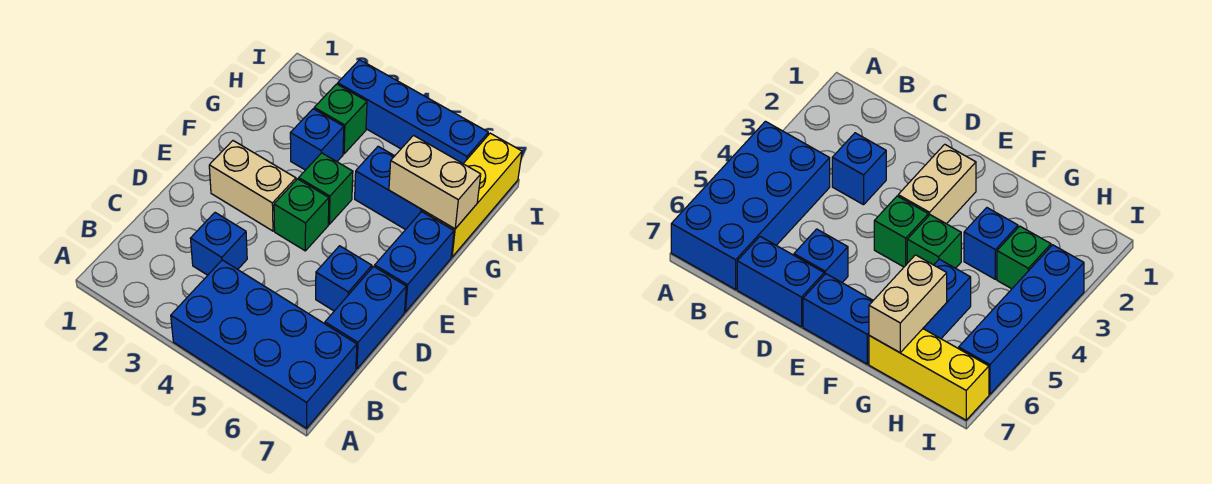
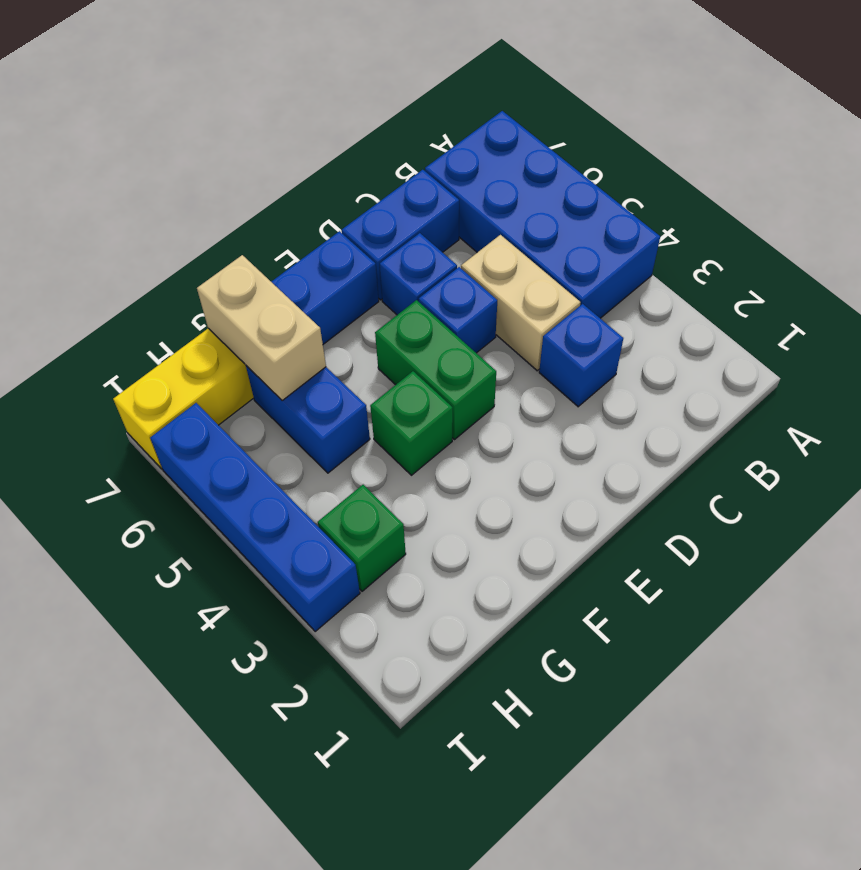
tan 1x2 brick [209,141,296,231] -> tan 1x2 brick moved to [461,235,581,371]
green 1x1 brick [274,179,329,251] -> green 1x2 brick [375,300,496,439]
blue 1x1 brick [290,109,344,170] -> blue 1x1 brick moved to [419,267,497,353]

